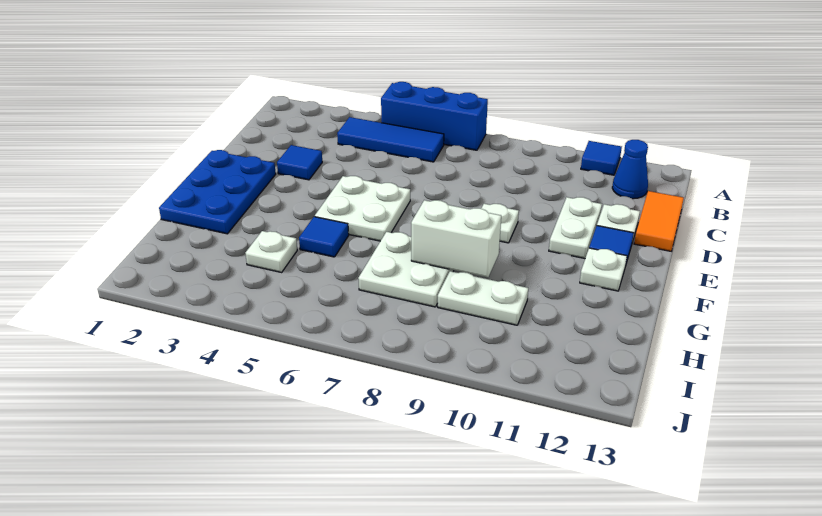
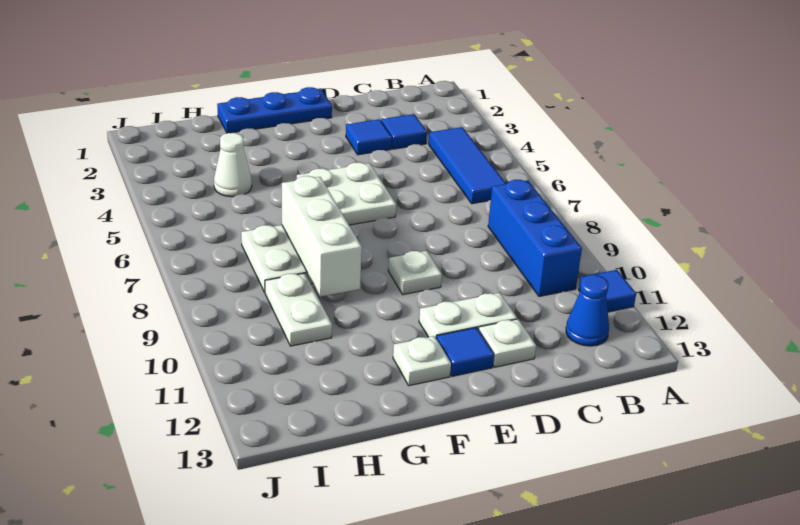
blue 1x3 brick [381,82,488,150] -> blue 1x3 brick moved to [488,180,582,297]
orange 1x2 tile [634,191,684,251] -> none
blue 2x3 plate [159,150,276,234] -> blue 1x3 plate [217,87,332,133]
blue 1x1 tile [299,217,349,257] -> blue 1x1 tile moved to [381,114,427,149]
white 1x2 brick [411,200,501,277] -> white 1x3 brick [282,176,362,297]
white 1x1 plate [245,231,297,272] -> white 1x1 cone [214,133,252,197]

